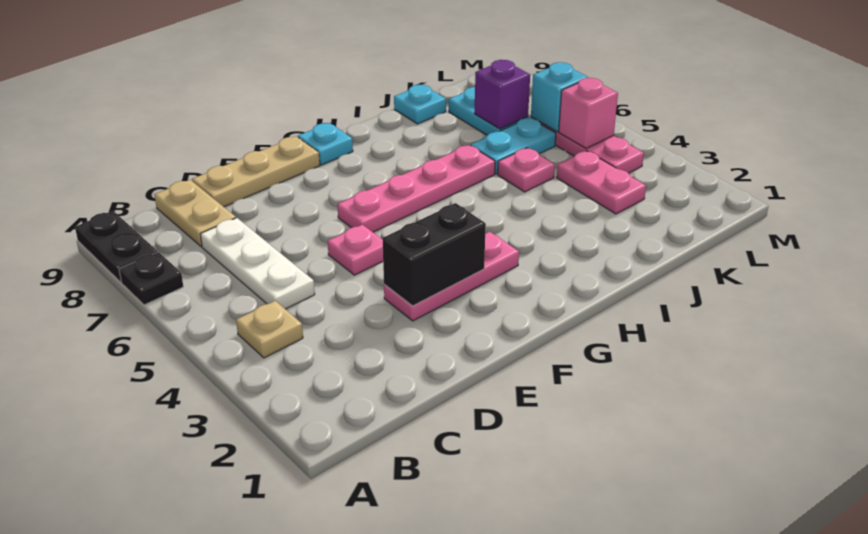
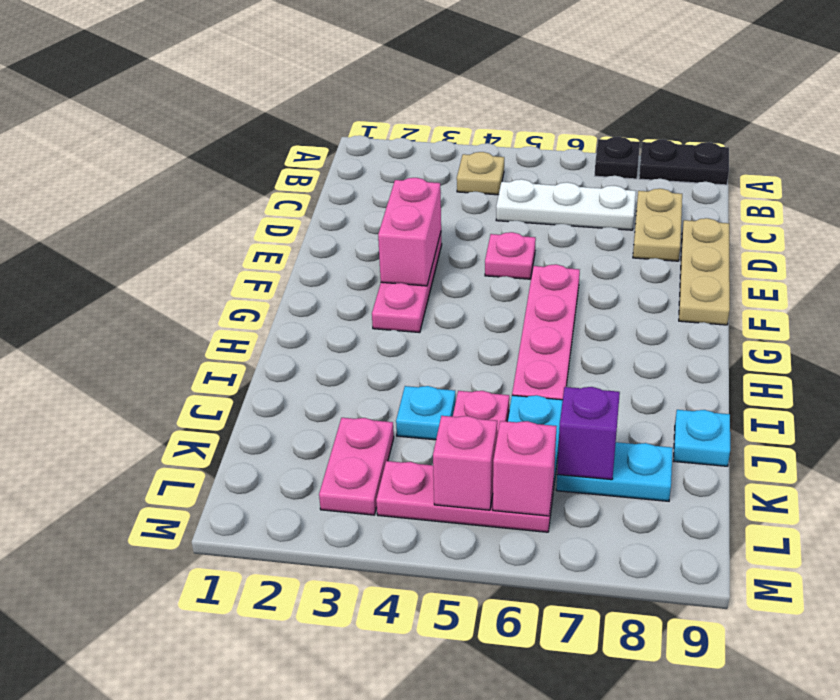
tan 1x2 plate [154,180,236,247] -> tan 1x2 plate turned to [633,189,682,261]
black 1x2 brick [383,203,486,306] -> pink 1x2 brick [378,178,441,286]
cyan 1x1 plate [298,123,353,165] -> cyan 1x1 plate moved to [396,386,456,440]
pink 1x2 plate [557,151,646,214] -> pink 1x2 plate turned to [319,418,394,515]
cyan 1x1 brick [531,62,588,132] -> pink 1x1 brick [493,421,557,516]

